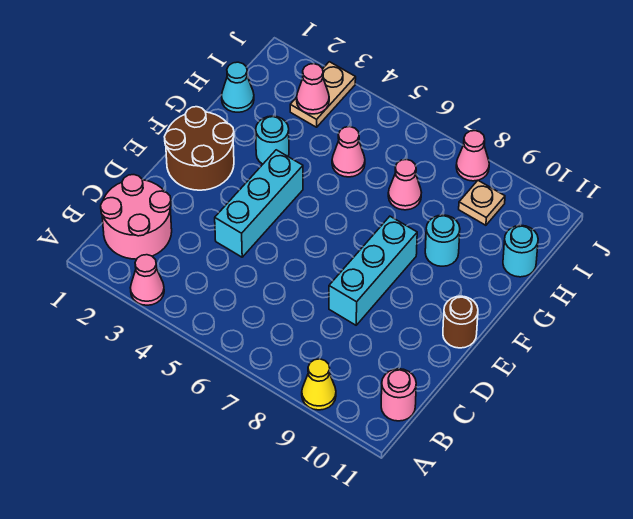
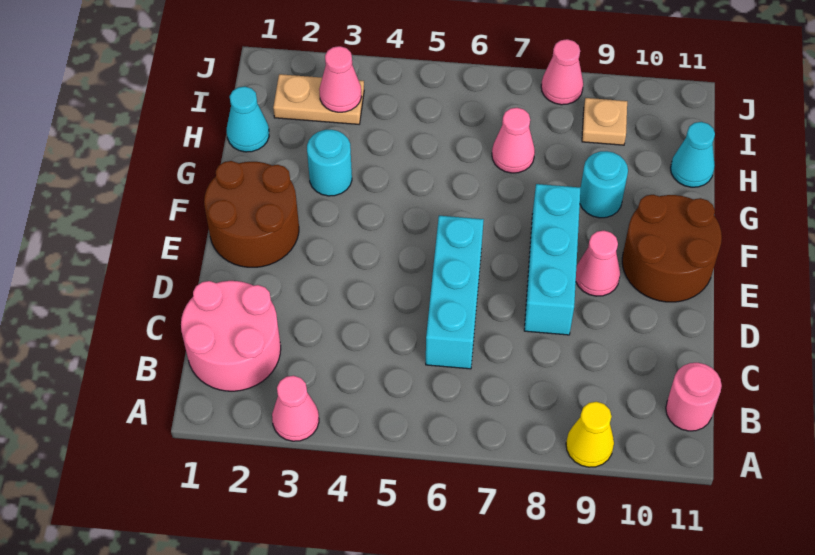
cyan 1x3 brick [215,150,303,257] -> cyan 1x3 brick moved to [426,216,484,369]
brown 1x1 round brick [443,296,478,348] -> brown 2x2 round brick [622,195,722,302]
pink 1x1 cone [332,127,365,177] -> pink 1x1 cone moved to [576,231,620,296]
cyan 1x1 round brick [503,225,538,277] -> cyan 1x1 cone [671,122,715,187]
tan 1x2 plate [290,62,356,127] -> tan 1x2 plate turned to [273,74,364,124]

